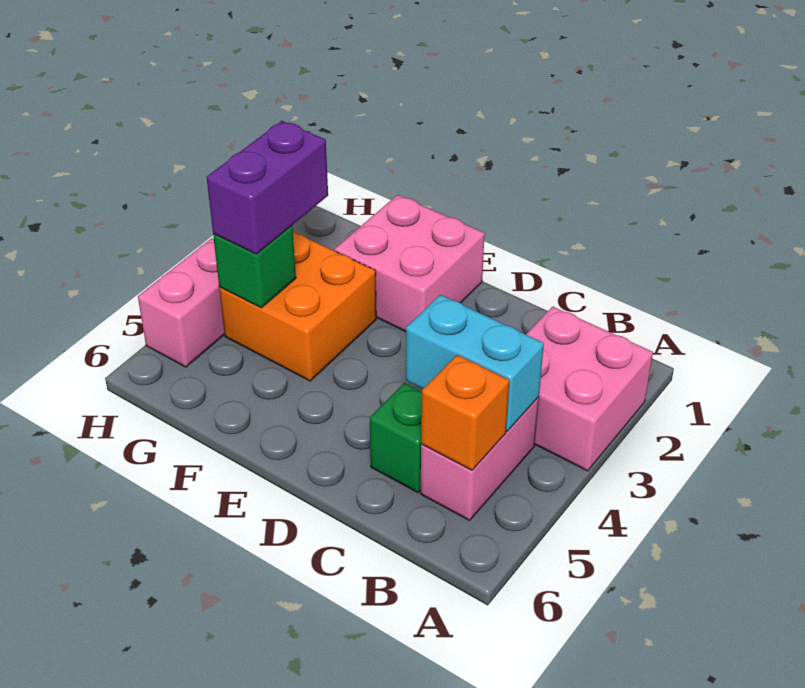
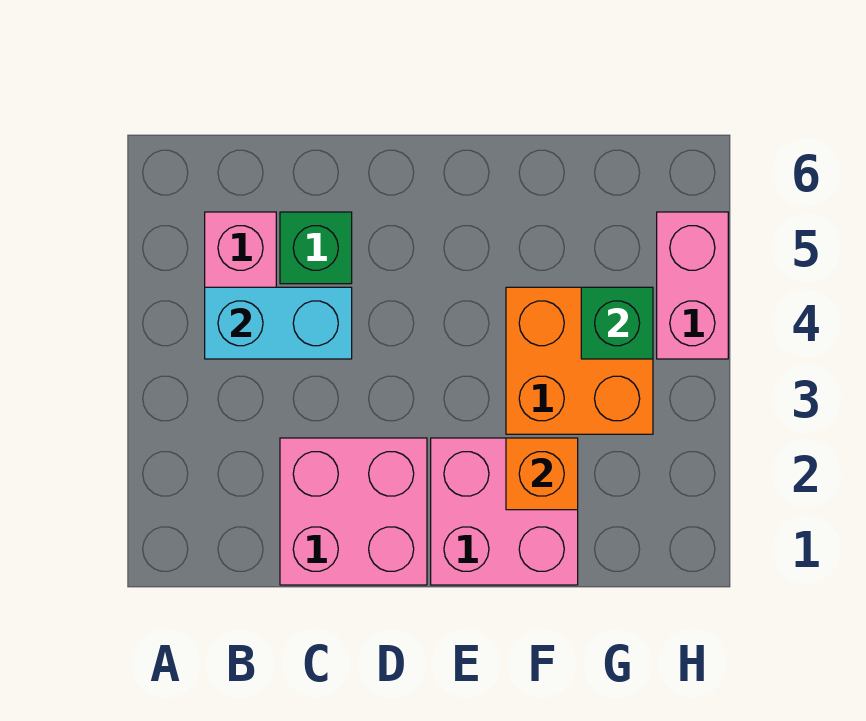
pink 2x2 brick [526,306,653,471] -> pink 2x2 brick moved to [280,438,427,585]
orange 1x1 brick [421,355,509,470] -> orange 1x1 brick moved to [506,438,578,510]
purple 1x2 brick [207,121,328,254] -> none

